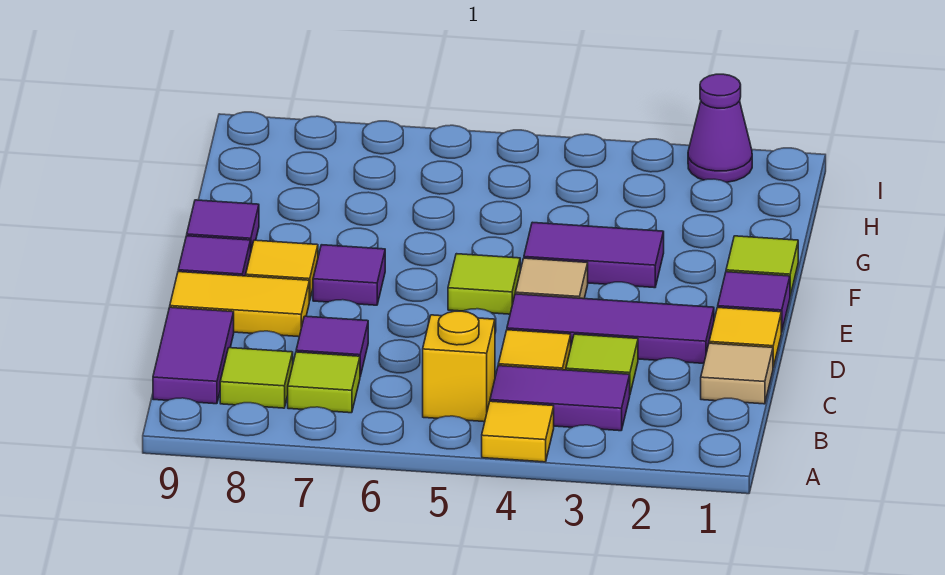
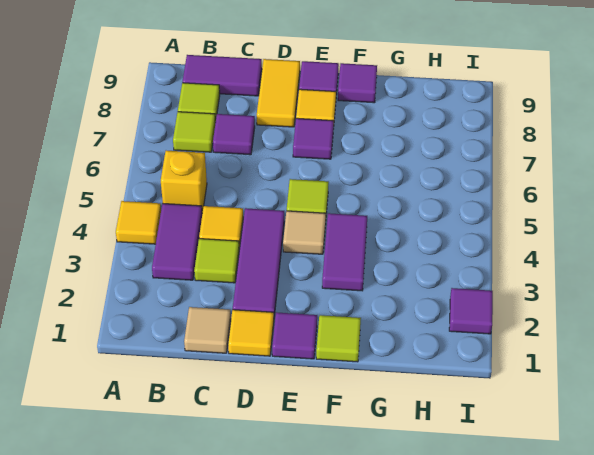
purple 1x1 cone [688,74,752,182] -> purple 1x1 tile [449,288,493,334]

